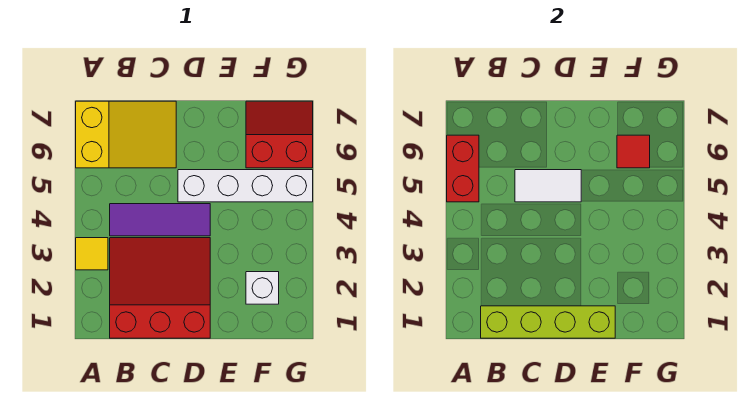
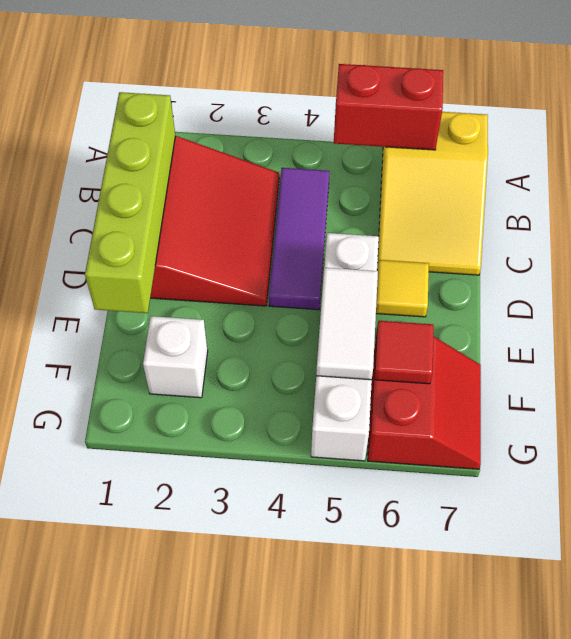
yellow 1x1 tile [76,238,108,270] -> yellow 1x1 tile moved to [376,260,429,317]
white 1x2 tile [515,170,581,202] -> white 1x2 tile moved to [316,268,378,380]

